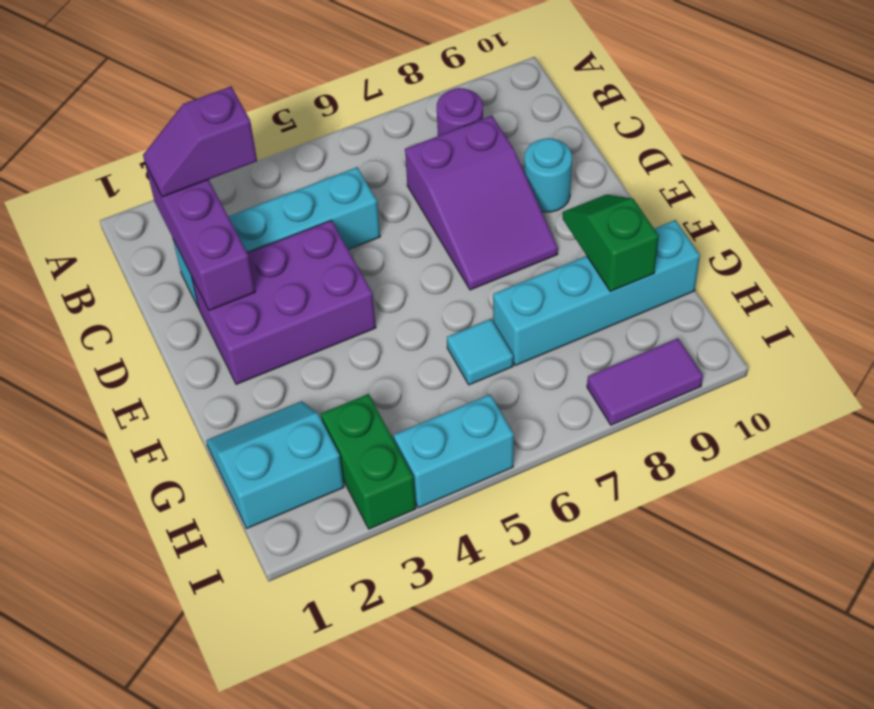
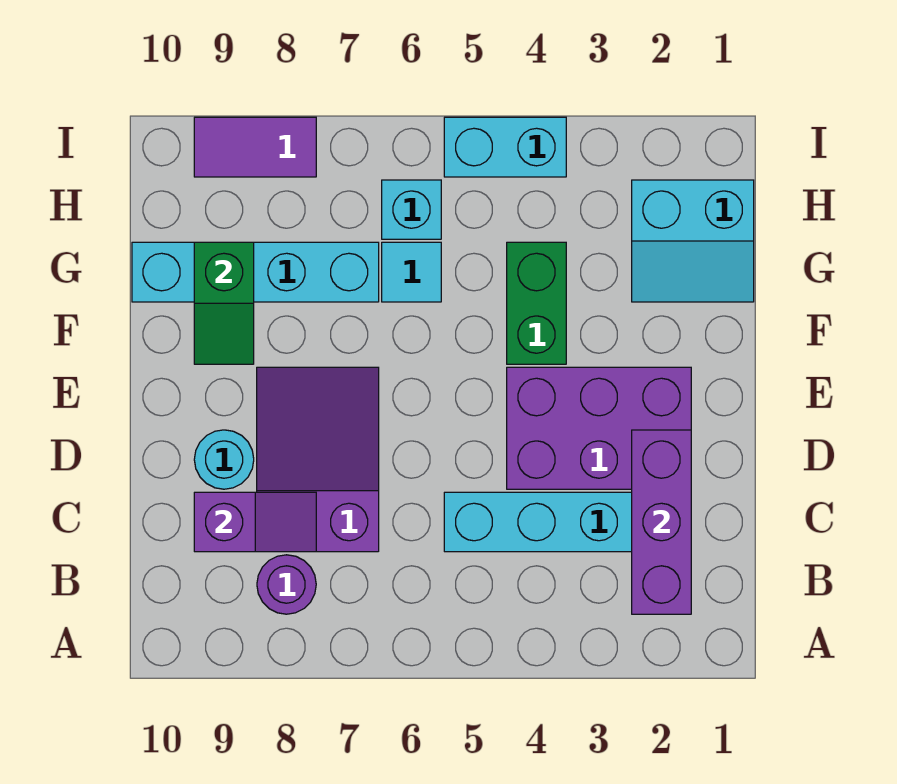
purple 1x2 slope [143,87,257,197] -> purple 1x2 slope moved to [194,492,316,552]
green 1x2 brick [321,394,416,529] -> green 1x2 brick moved to [507,242,566,364]
none -> cyan 1x1 brick [382,180,441,239]

